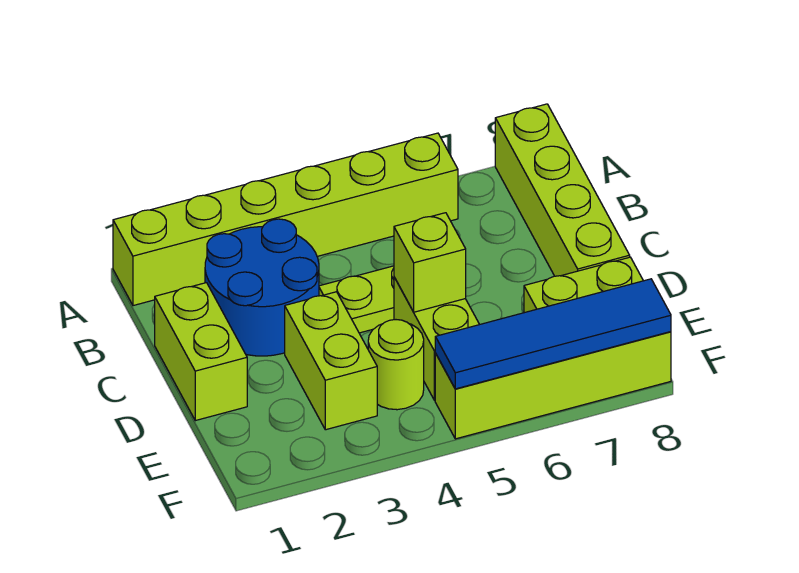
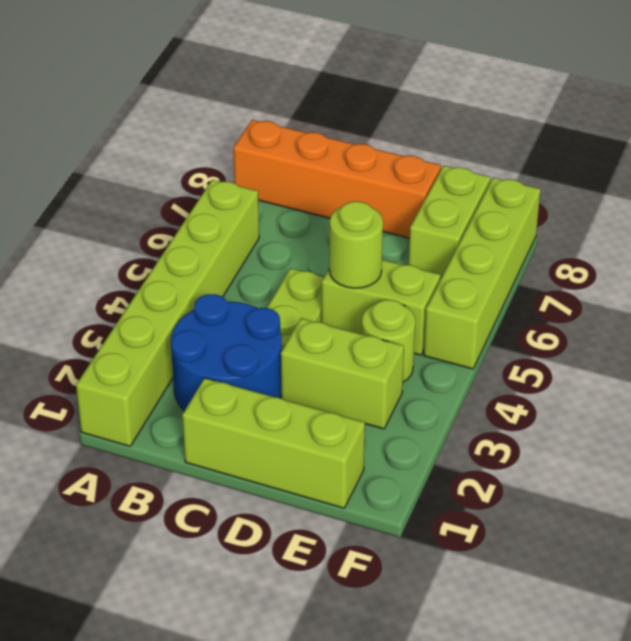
lime 1x4 brick [495,104,630,276] -> orange 1x4 brick [233,120,441,238]
lime 1x2 brick [155,283,247,421] -> lime 1x3 brick [182,378,365,508]
lime 1x1 brick [394,213,466,312] -> lime 1x1 round brick [329,201,383,288]
blue 1x4 tile [435,279,671,389] -> none

